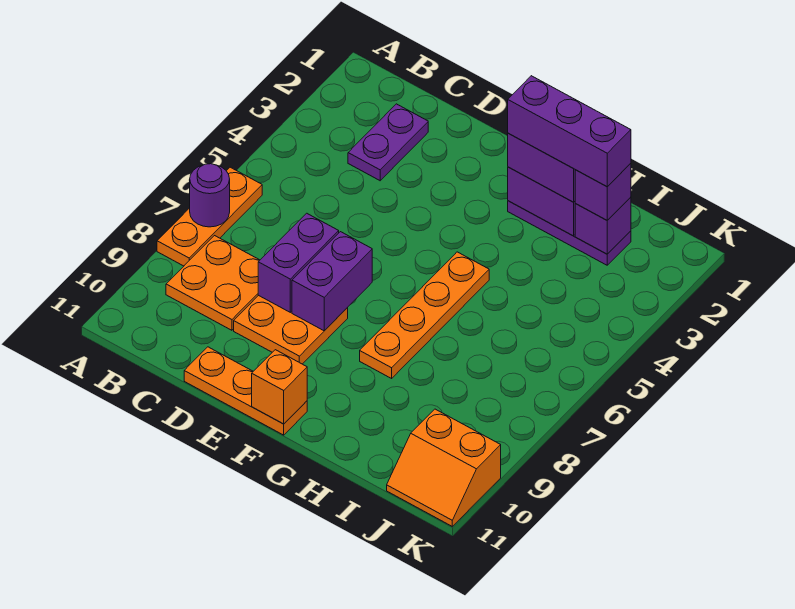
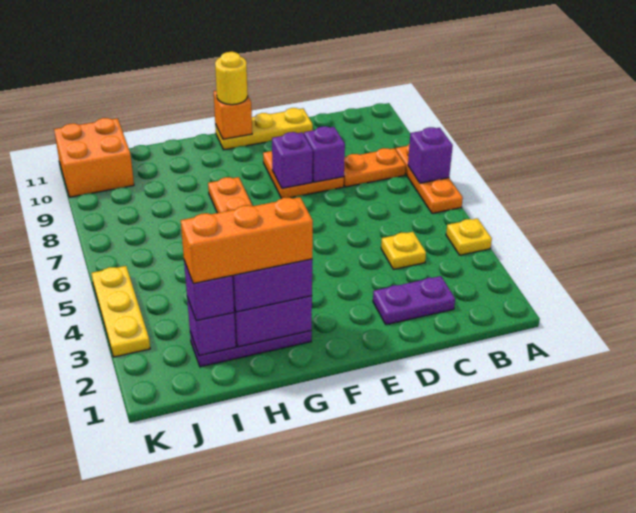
none -> yellow 1x1 plate [446,218,492,255]
purple 1x1 round brick [190,164,230,227] -> purple 1x1 brick [408,127,453,183]
orange 2x2 plate [166,236,260,330] -> orange 1x2 plate [344,148,406,187]
purple 1x2 plate [348,104,428,181] -> purple 1x2 plate turned to [373,276,455,325]
none -> yellow 1x1 plate [381,232,426,270]
purple 1x2 brick [258,213,339,312] -> purple 1x1 brick [304,126,345,182]
orange 1x3 plate [184,347,307,435] -> yellow 1x3 plate [215,108,313,150]
purple 1x2 brick [292,232,372,331] -> purple 1x1 brick [272,132,313,188]
none -> yellow 1x1 round brick [215,52,248,105]
purple 1x3 brick [508,76,631,187] -> orange 1x3 brick [181,197,313,283]
orange 2x2 slope [387,409,501,526] -> orange 2x2 brick [54,118,134,197]
none -> yellow 1x3 plate [91,266,150,357]

